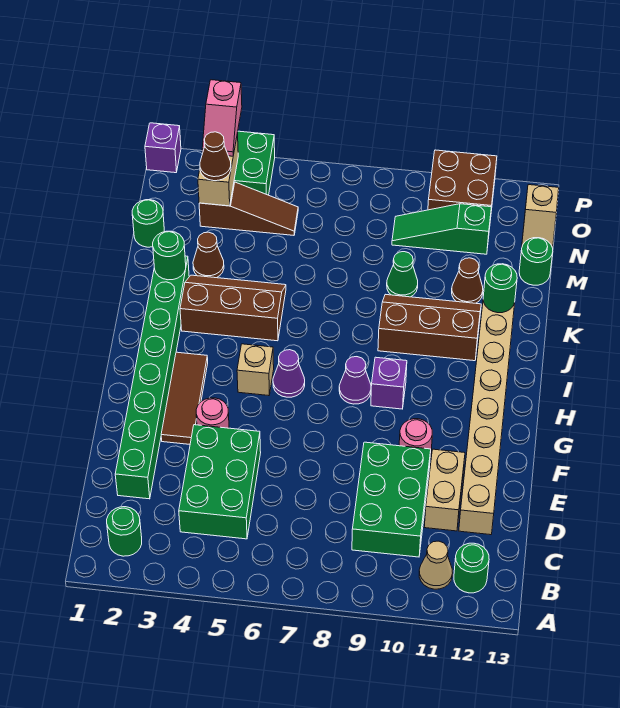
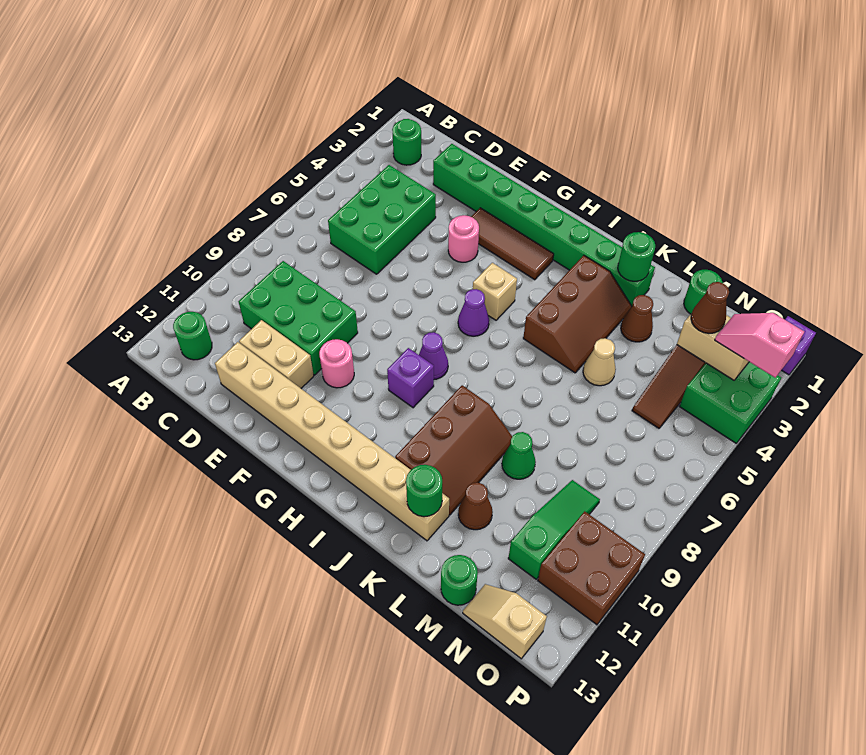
tan 1x1 cone [419,541,452,589] -> tan 1x1 cone moved to [583,338,616,386]
green 2x3 brick [179,425,261,539] -> green 2x3 brick turned to [328,165,436,274]

